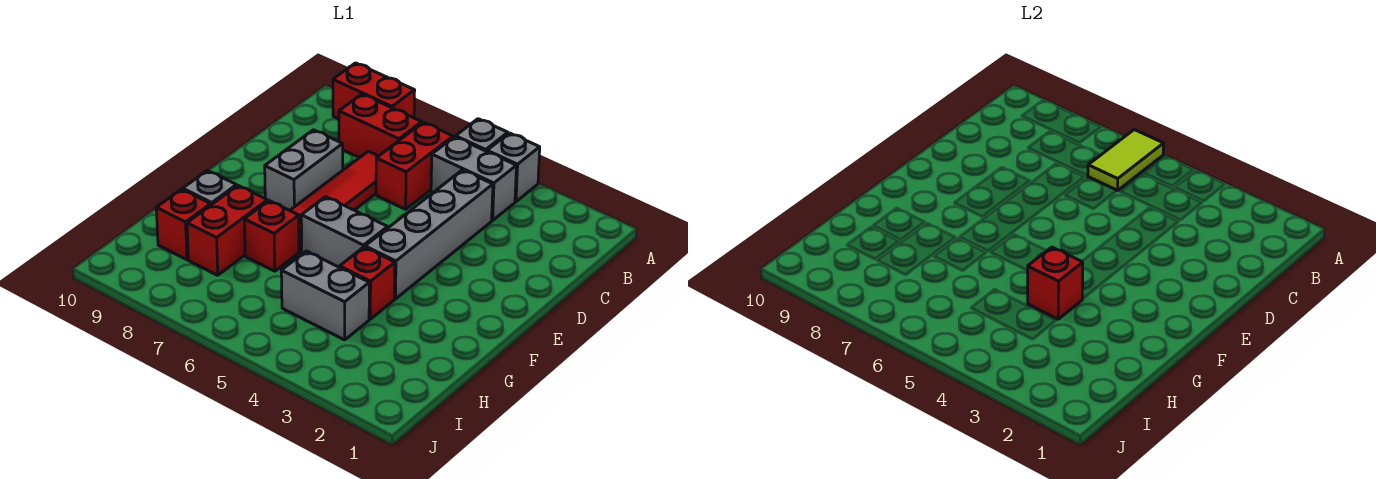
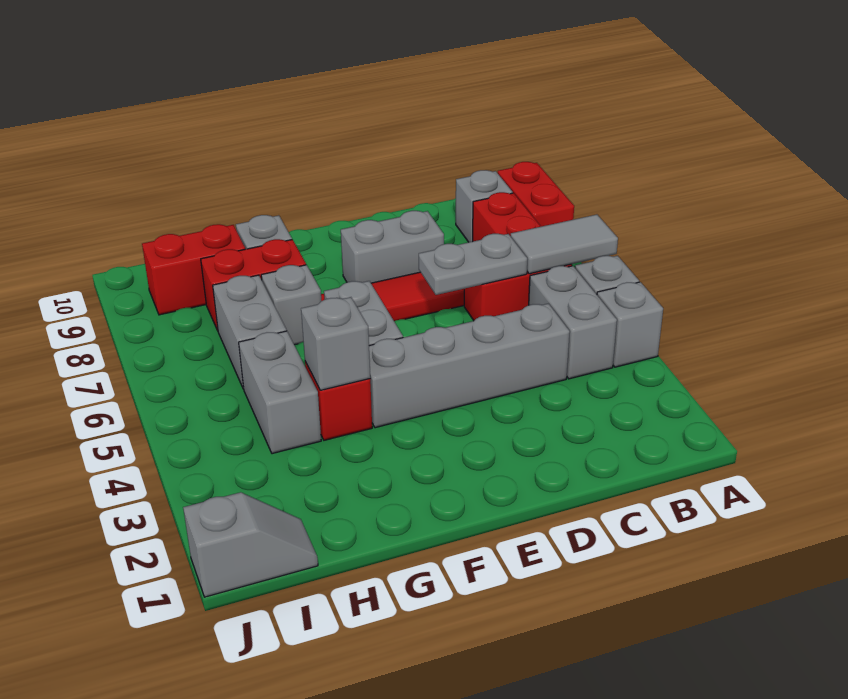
lime 1x2 tile [1088,130,1164,191] -> grey 1x2 tile [511,215,618,274]
none -> grey 1x1 brick [456,170,513,242]
none -> grey 1x2 plate [419,234,527,295]
red 1x1 brick [1027,247,1083,319] -> grey 1x1 brick [301,297,370,390]
red 1x1 brick [244,201,299,271] -> grey 1x1 brick [261,265,321,345]
none -> grey 1x2 brick [213,275,287,389]
red 1x1 brick [156,189,211,260] -> red 1x2 brick [142,224,245,315]
none -> grey 1x2 slope [183,492,318,597]

